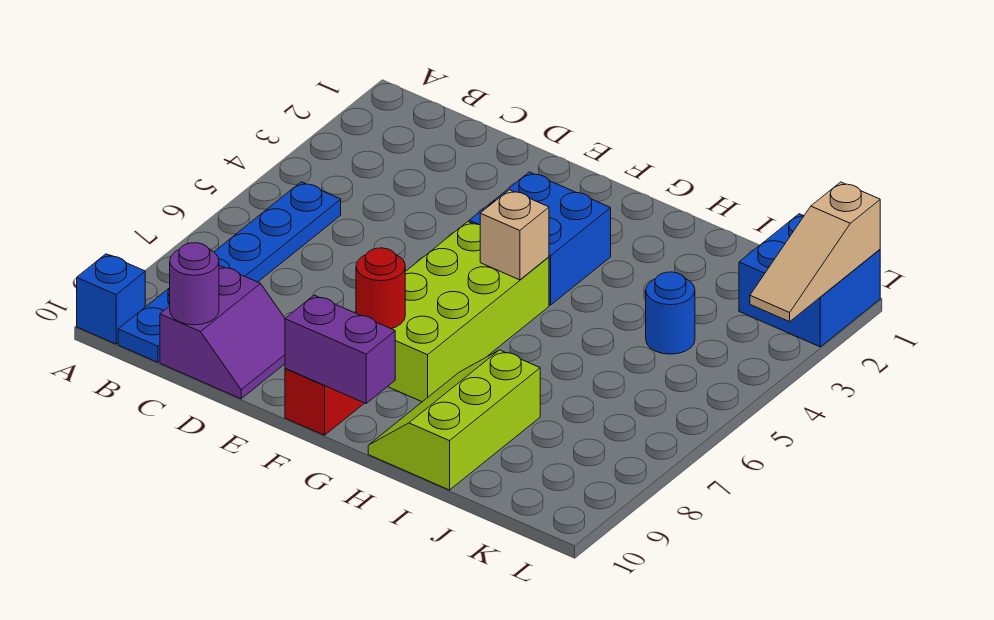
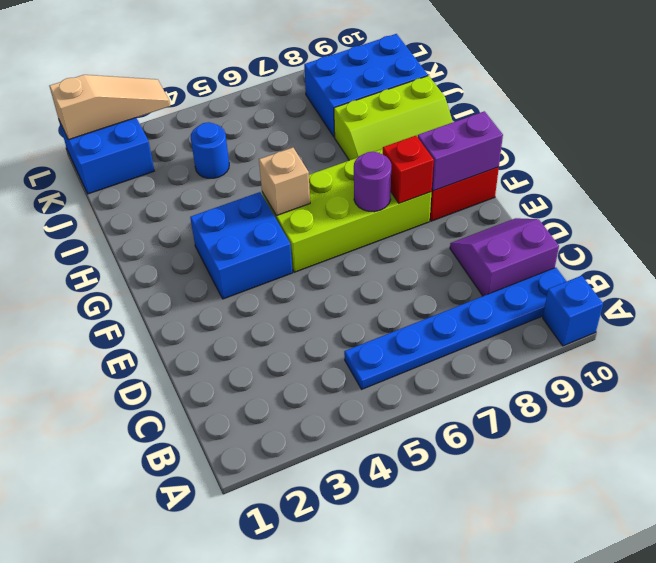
purple 1x1 round brick [170,243,219,325] -> purple 1x1 round brick moved to [354,151,391,212]
red 1x1 round brick [356,248,405,329] -> red 1x1 brick [383,136,434,203]
purple 1x2 brick [285,295,395,403] -> purple 1x2 brick turned to [418,111,503,191]
none -> blue 2x3 brick [304,34,428,137]

